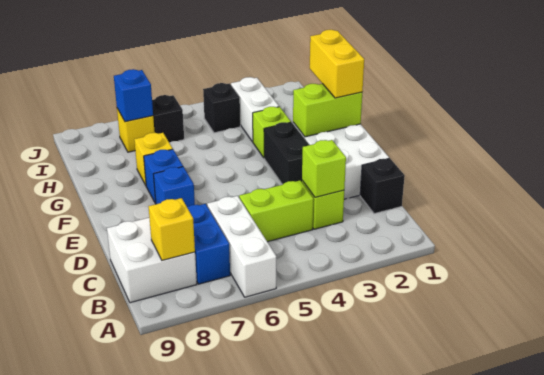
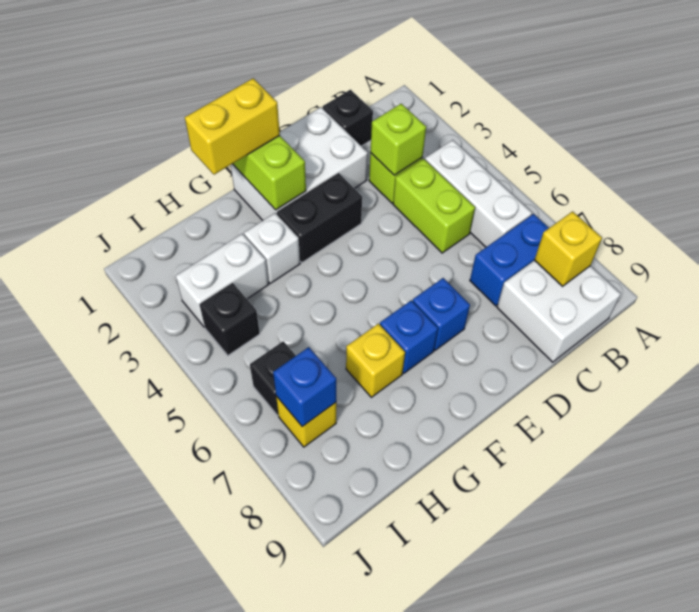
white 1x3 brick [207,196,276,297] -> white 1x3 brick turned to [425,140,532,247]
lime 1x1 brick [253,107,291,158] -> white 1x1 brick [244,213,300,284]

